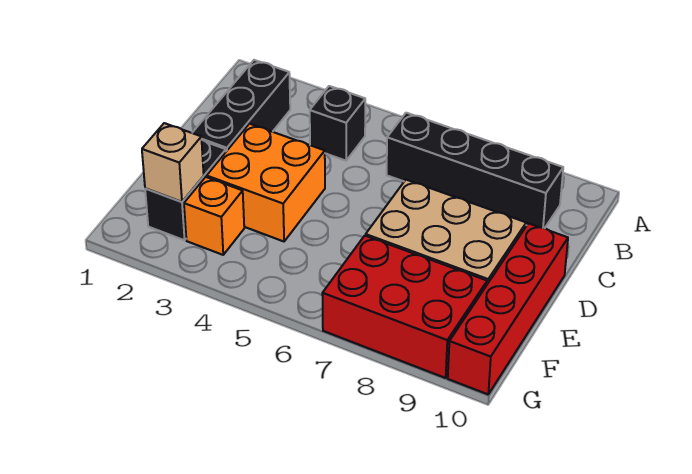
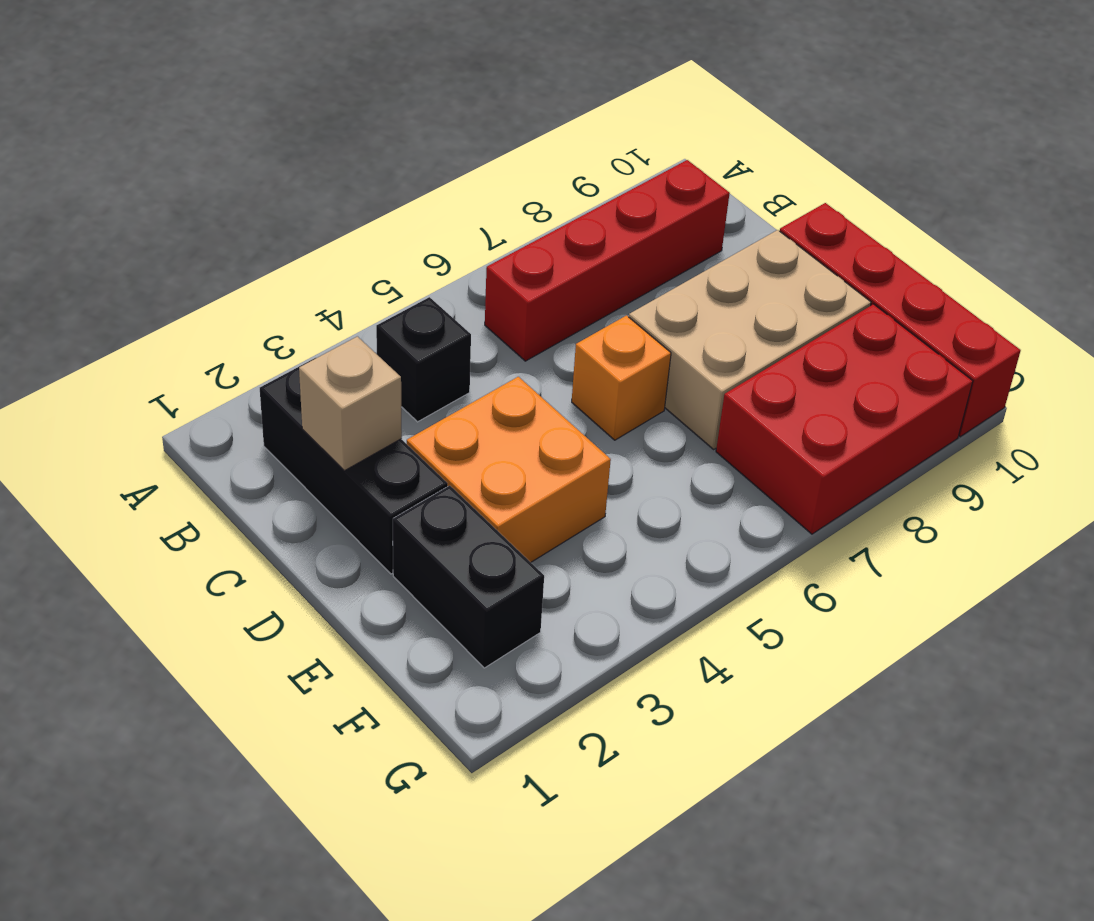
black 1x4 brick [387,113,563,228] -> red 1x4 brick [485,160,730,361]
tan 1x1 brick [142,123,204,202] -> tan 1x1 brick moved to [299,336,402,471]
orange 1x1 brick [184,177,244,255] -> orange 1x1 brick moved to [572,315,671,440]

